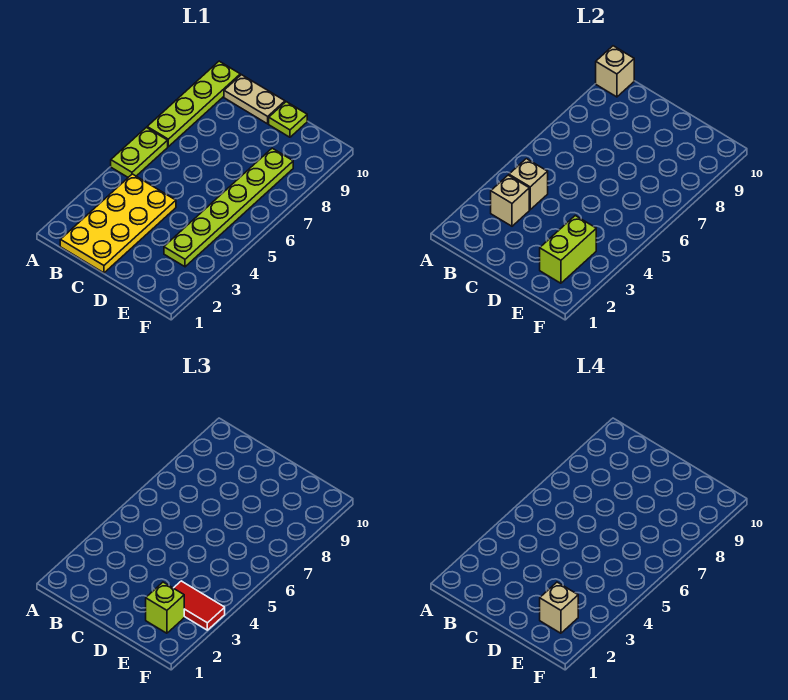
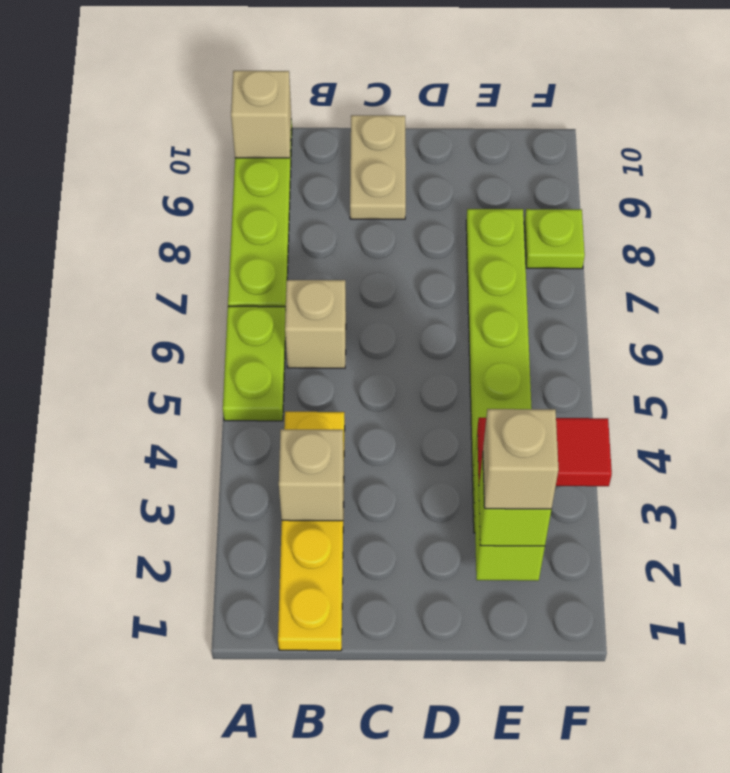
yellow 2x4 plate [60,174,176,273] -> yellow 1x4 plate [278,412,345,651]
tan 1x1 brick [509,159,548,210] -> tan 1x1 brick moved to [285,280,346,368]
tan 1x2 plate [224,75,285,124] -> tan 1x2 plate turned to [350,115,406,219]
lime 1x1 plate [269,102,307,137] -> lime 1x1 plate moved to [524,209,585,269]

